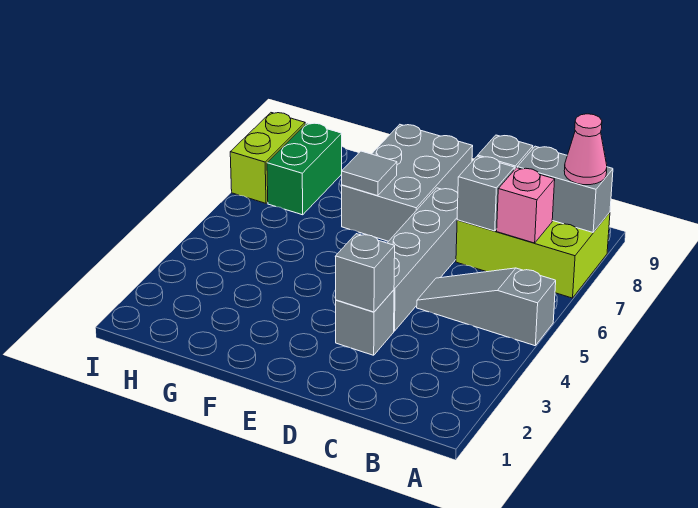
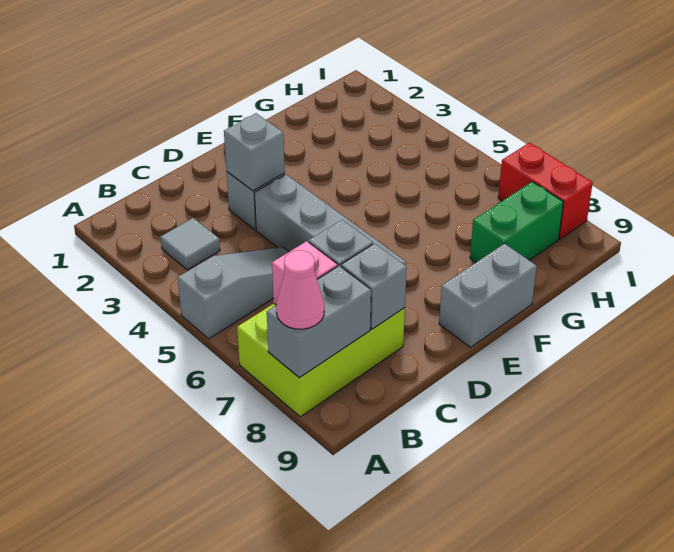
grey 2x3 brick [342,125,473,241] -> grey 1x2 brick [439,243,537,348]
grey 1x1 tile [342,151,397,196] -> grey 1x1 tile moved to [160,218,220,270]
green 1x2 brick [267,123,342,215] -> green 1x2 brick turned to [470,182,564,263]
lime 1x2 brick [230,113,305,203] -> red 1x2 brick [498,143,593,239]

